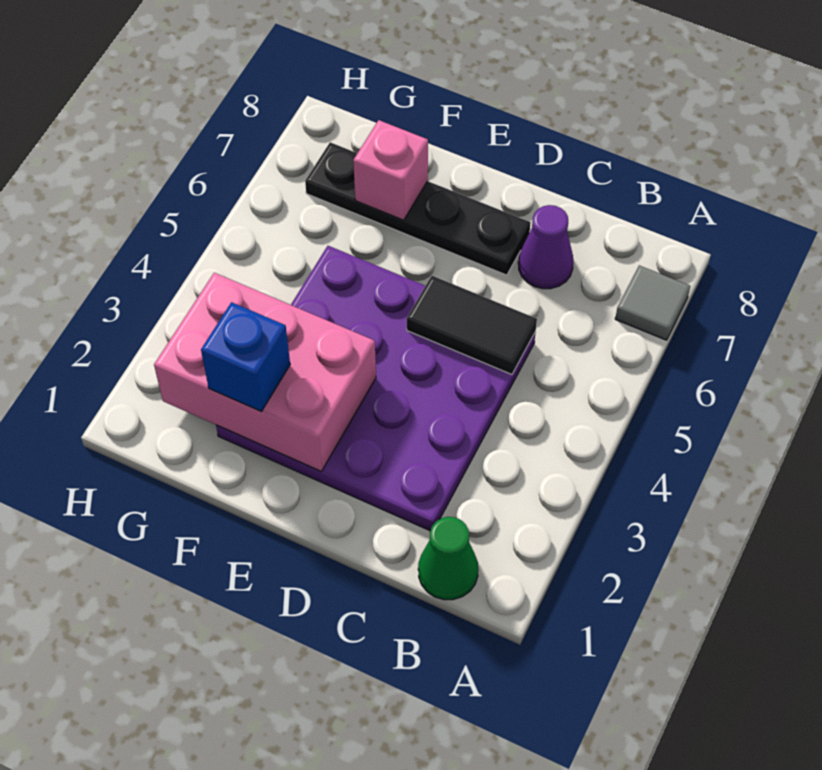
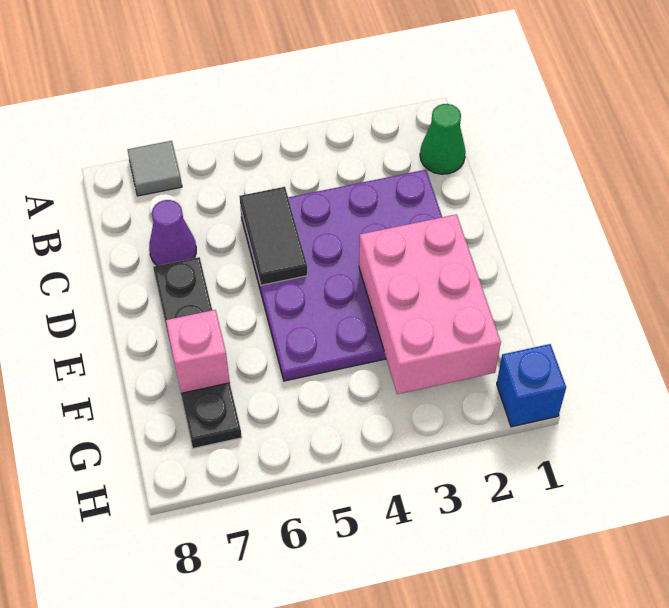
blue 1x1 brick [201,302,290,411] -> blue 1x1 brick moved to [497,344,566,427]

